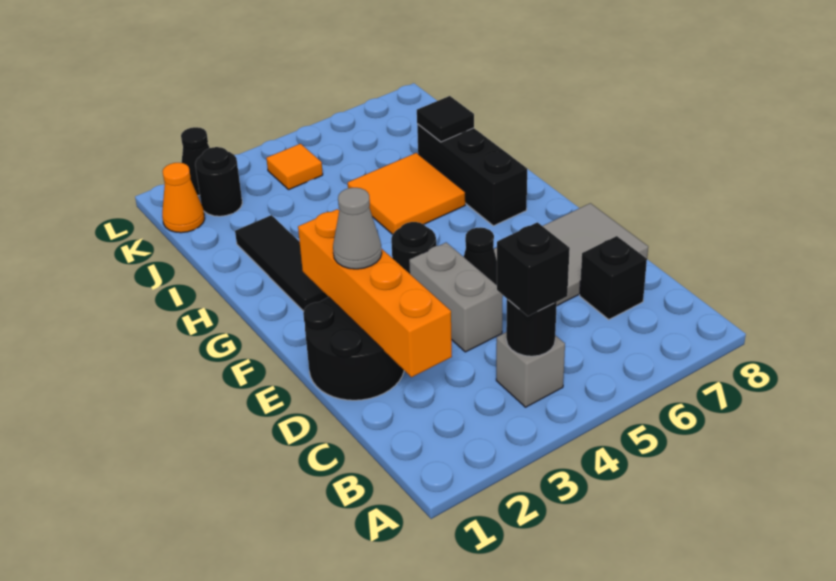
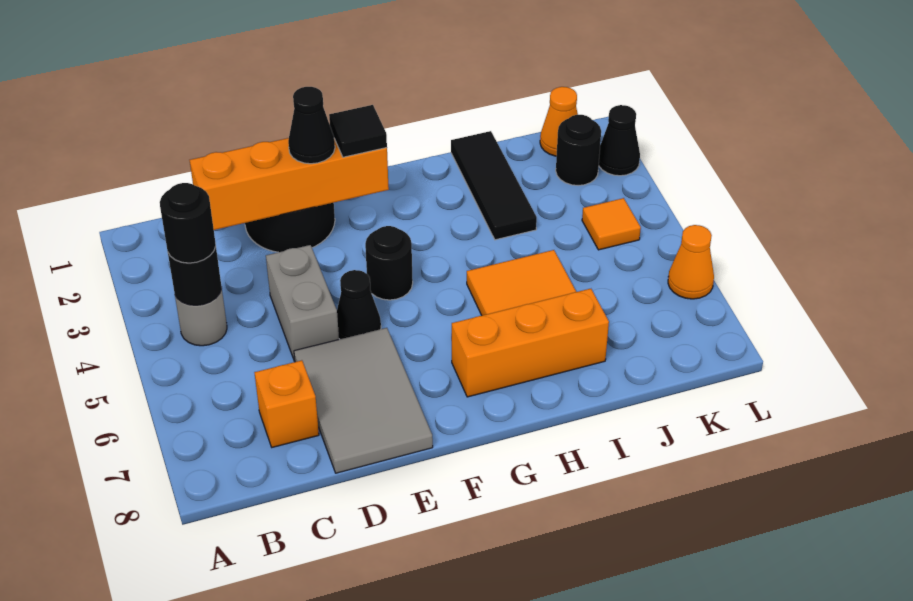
grey 1x1 brick [496,332,565,407] -> grey 1x1 round brick [175,289,227,346]
black 1x1 brick [497,222,570,316] -> black 1x1 round brick [160,183,216,263]
black 1x1 brick [580,236,647,320] -> orange 1x1 brick [254,360,319,447]
grey 1x2 brick [409,242,503,352] -> grey 1x2 brick turned to [266,245,339,361]
grey 1x1 cone [333,188,382,269] -> black 1x1 cone [288,87,335,164]
black 1x3 tile [235,215,328,311] -> black 1x3 tile turned to [451,131,537,240]
black 1x3 brick [417,124,527,226] -> orange 1x3 brick [452,289,609,397]
black 1x1 tile [417,96,474,142] -> black 1x1 tile moved to [329,105,387,157]
none -> orange 1x1 cone [668,225,714,299]

